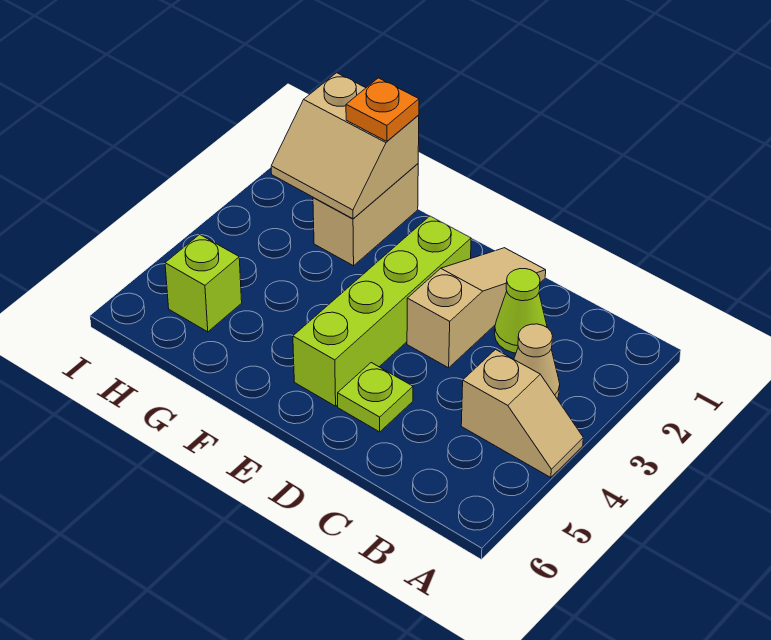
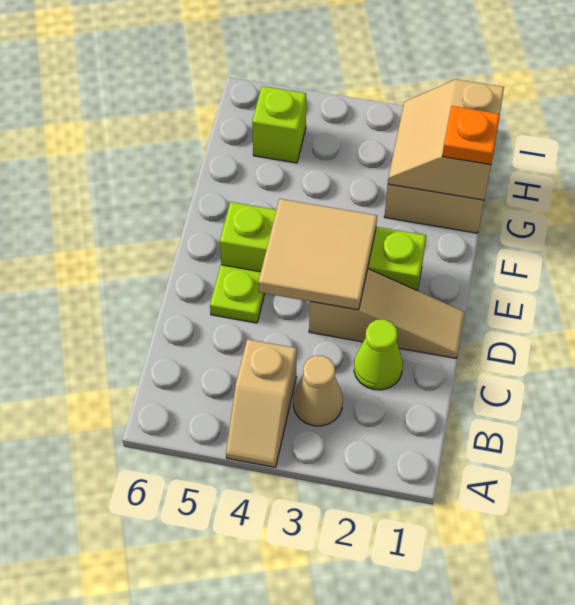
none -> tan 2x2 tile [258,199,377,310]

